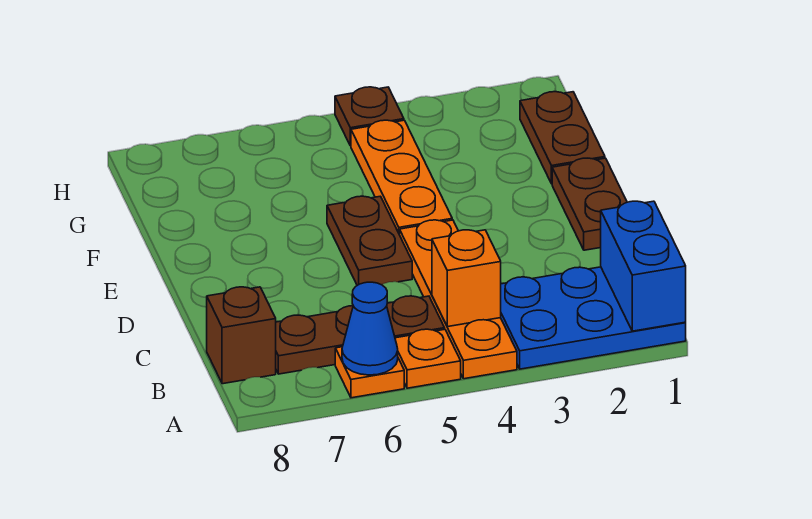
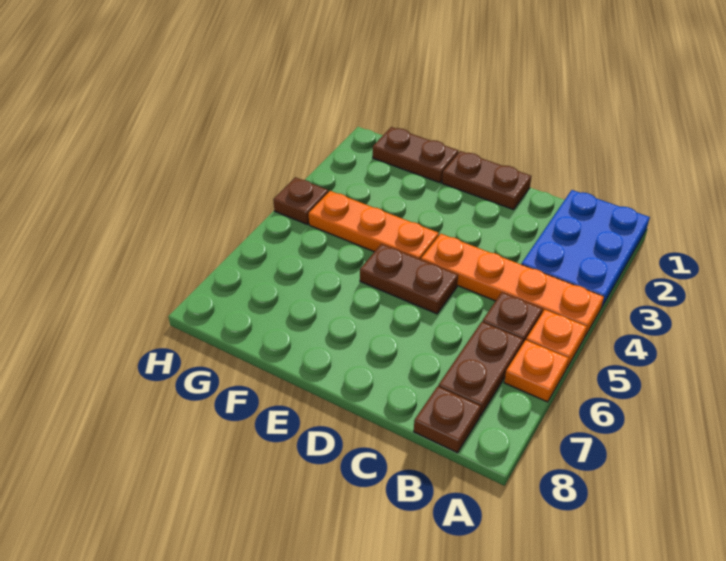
blue 1x2 brick [601,201,686,331] -> none
blue 1x1 cone [342,282,398,375] -> none
orange 1x1 brick [432,230,501,327] -> none
brown 1x1 brick [207,287,276,384] -> brown 1x1 plate [414,386,481,453]

